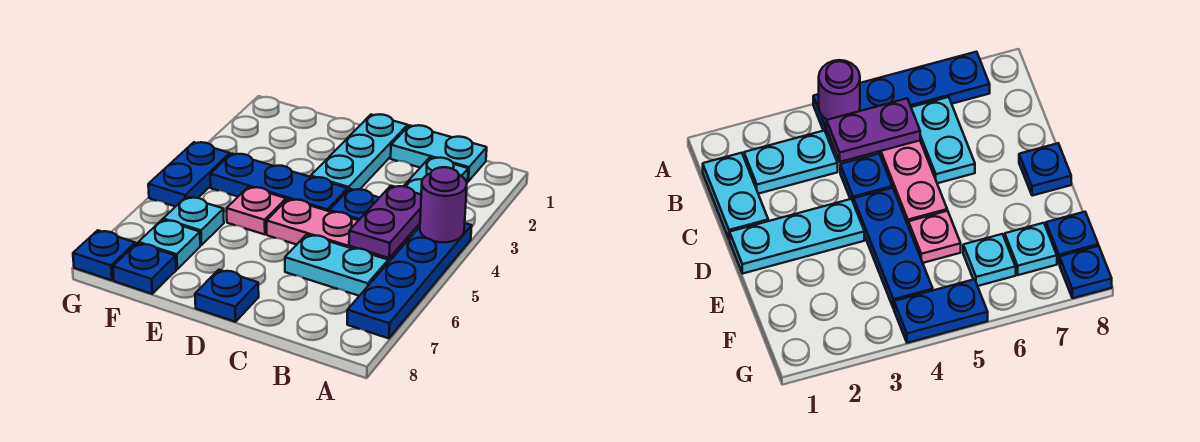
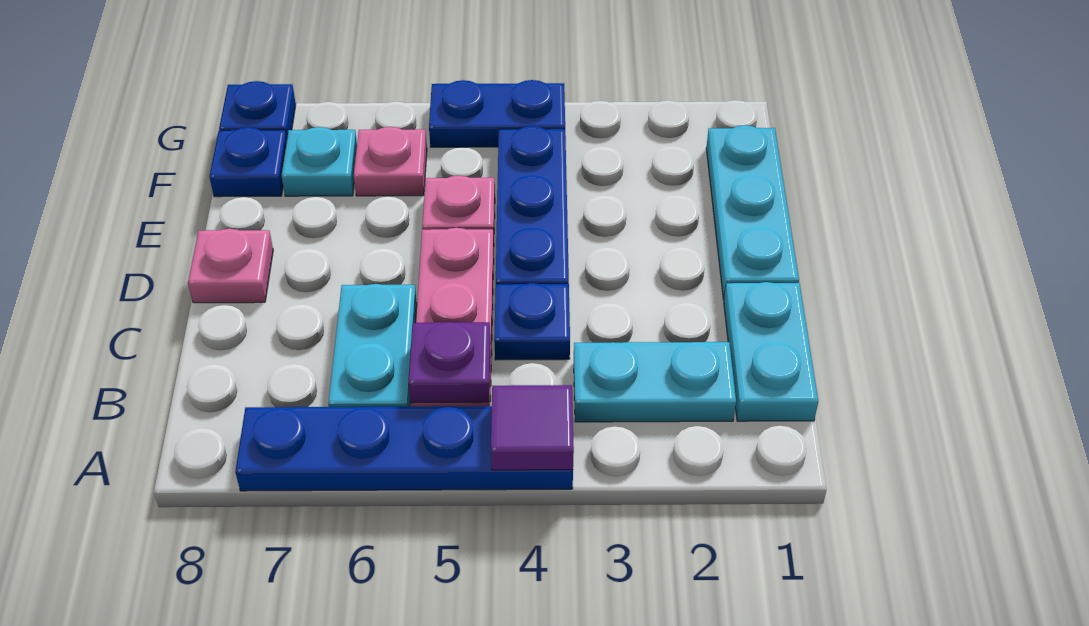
purple 1x1 round brick [420,167,467,242] -> purple 1x1 tile [491,385,574,470]
purple 1x2 plate [349,186,421,258] -> purple 1x1 plate [409,322,491,403]
cyan 1x3 plate [311,114,408,190] -> cyan 1x3 plate turned to [706,125,799,300]
blue 1x1 plate [195,270,259,322] -> pink 1x1 plate [188,229,273,303]
cyan 1x1 plate [163,197,224,245] -> pink 1x1 plate [354,127,427,196]

